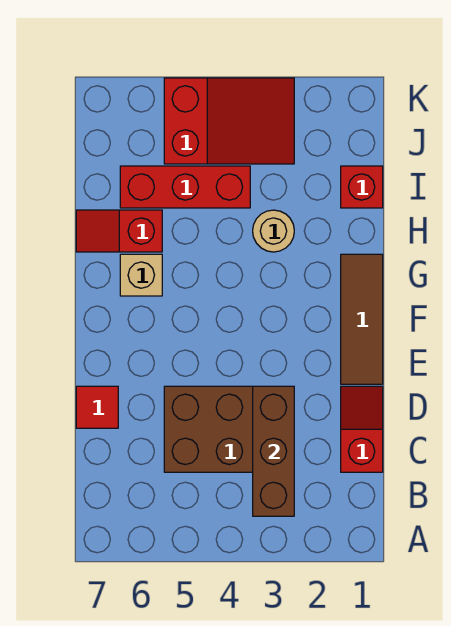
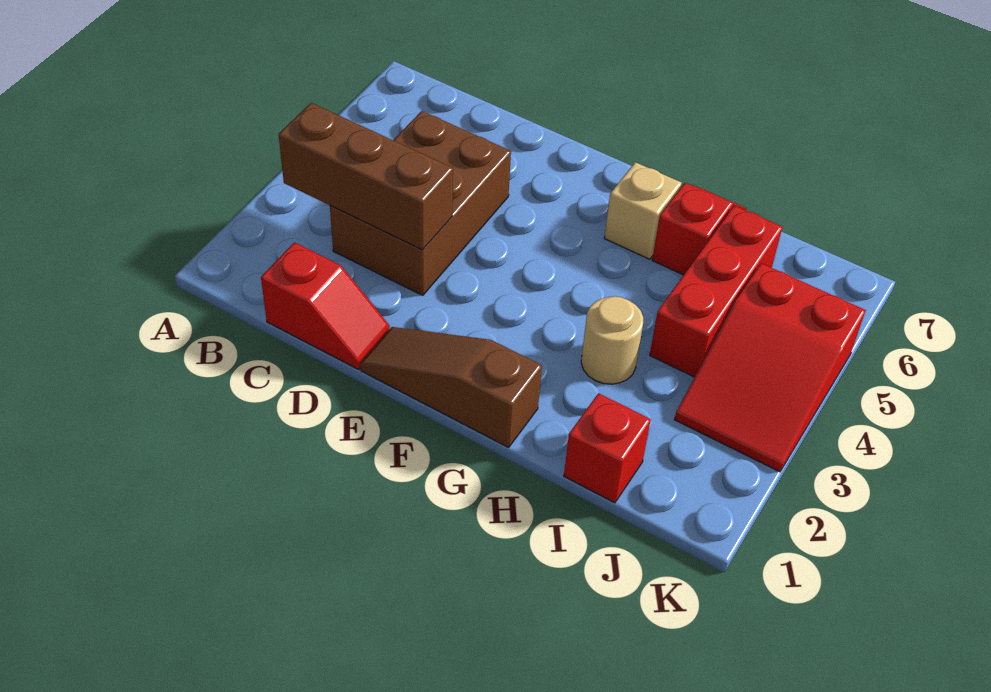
red 1x1 tile [76,386,118,428] -> none
brown 1x3 tile [341,254,383,384] -> brown 1x3 slope [361,327,542,447]

